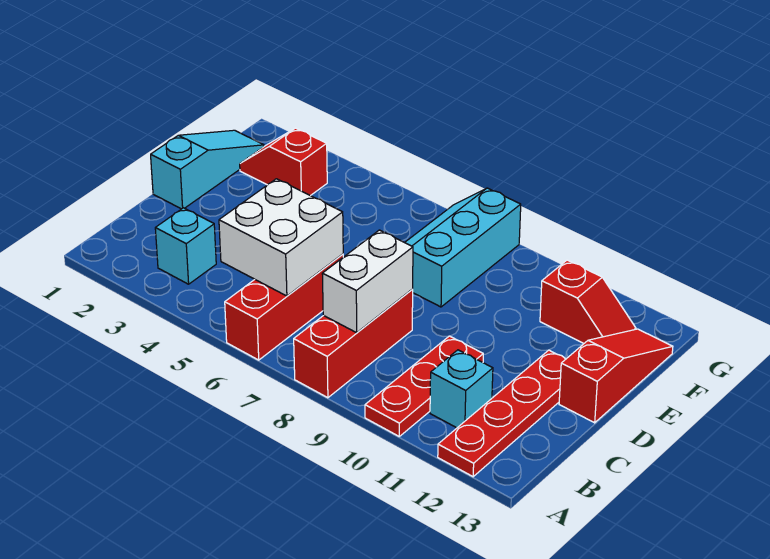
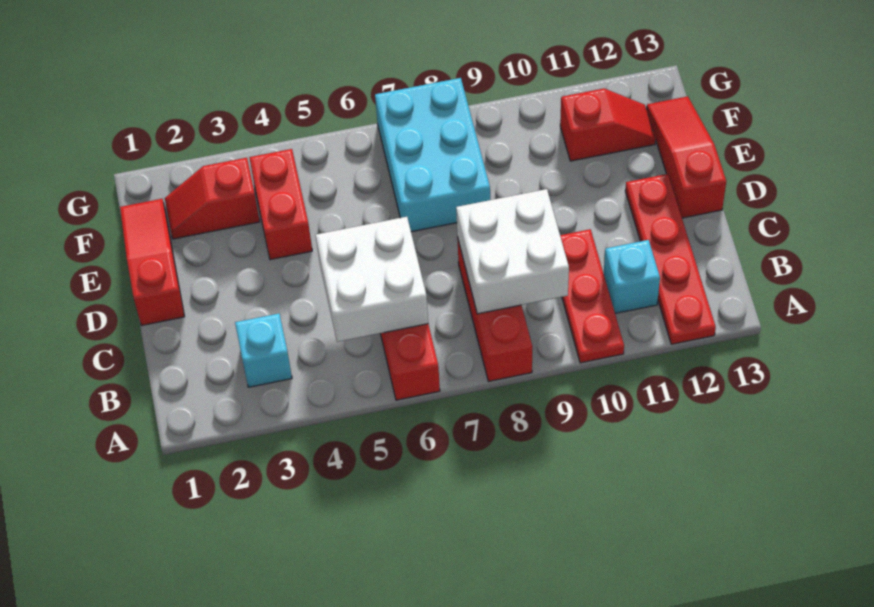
white 1x2 brick [322,230,413,333] -> white 2x2 brick [456,189,569,314]
cyan 1x3 slope [151,130,264,209] -> red 1x3 slope [120,199,185,326]
none -> red 1x2 brick [249,149,312,260]
cyan 2x3 slope [405,188,521,307] -> cyan 2x3 brick [375,78,490,232]

